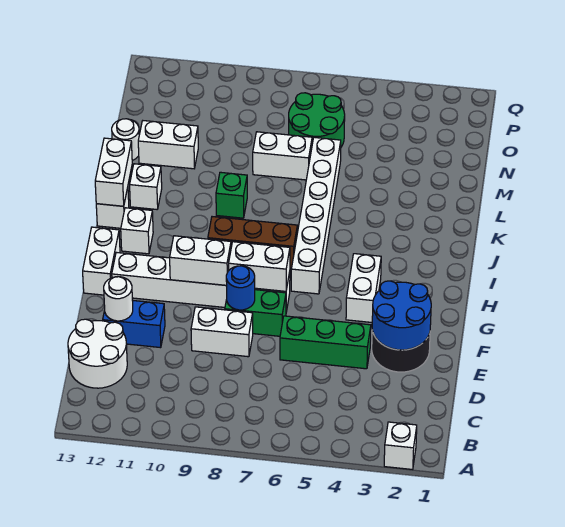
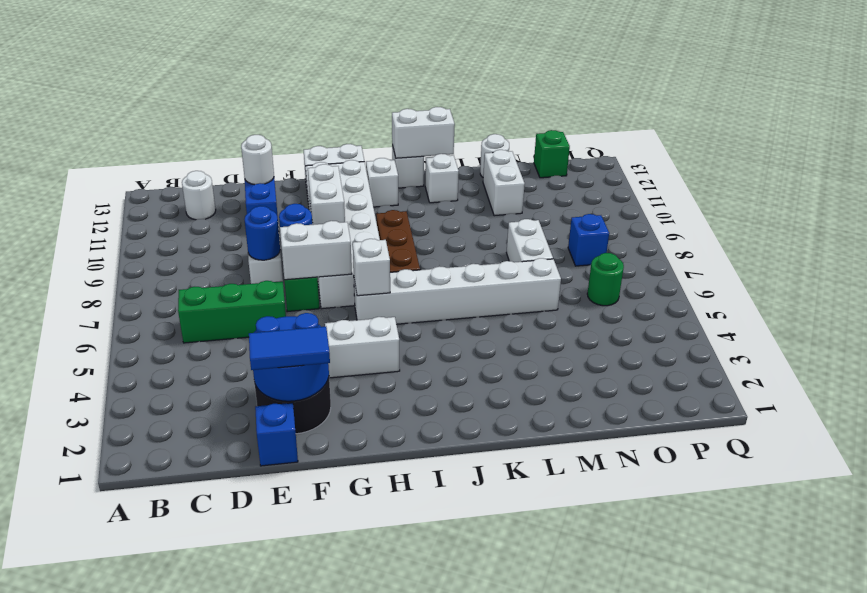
white 1x1 brick [384,422,417,469] -> white 1x1 brick moved to [353,239,390,296]
white 2x2 round brick [68,319,127,388] -> white 1x1 round brick [182,171,216,220]
none -> blue 1x1 brick [255,403,298,466]
none -> blue 1x2 tile [249,327,330,370]
green 1x3 brick [280,316,371,369] -> green 1x3 brick turned to [178,281,286,343]
none -> blue 1x1 round brick [244,206,280,260]
white 1x6 brick [112,252,290,312] -> white 2x6 brick [306,160,380,309]
white 1x2 brick [229,242,290,291] -> white 1x2 brick turned to [280,221,352,280]
green 1x1 brick [216,172,247,218] -> green 1x1 brick moved to [534,130,570,178]
green 2x2 round brick [289,93,345,147] -> green 1x1 round brick [587,253,624,306]
none -> blue 1x1 brick [568,214,609,266]

